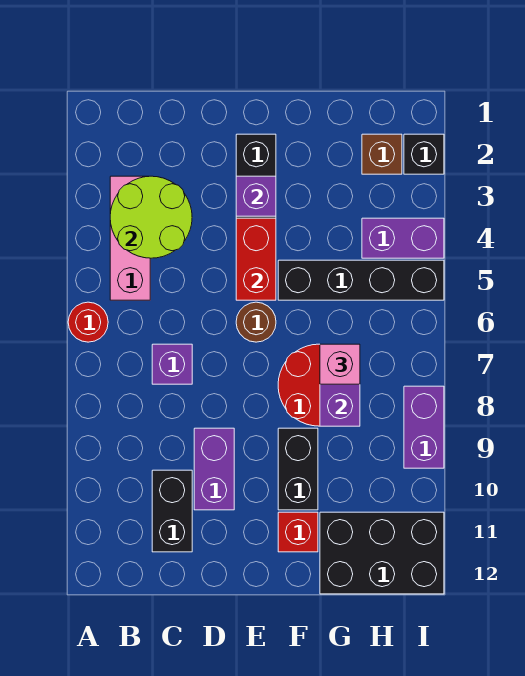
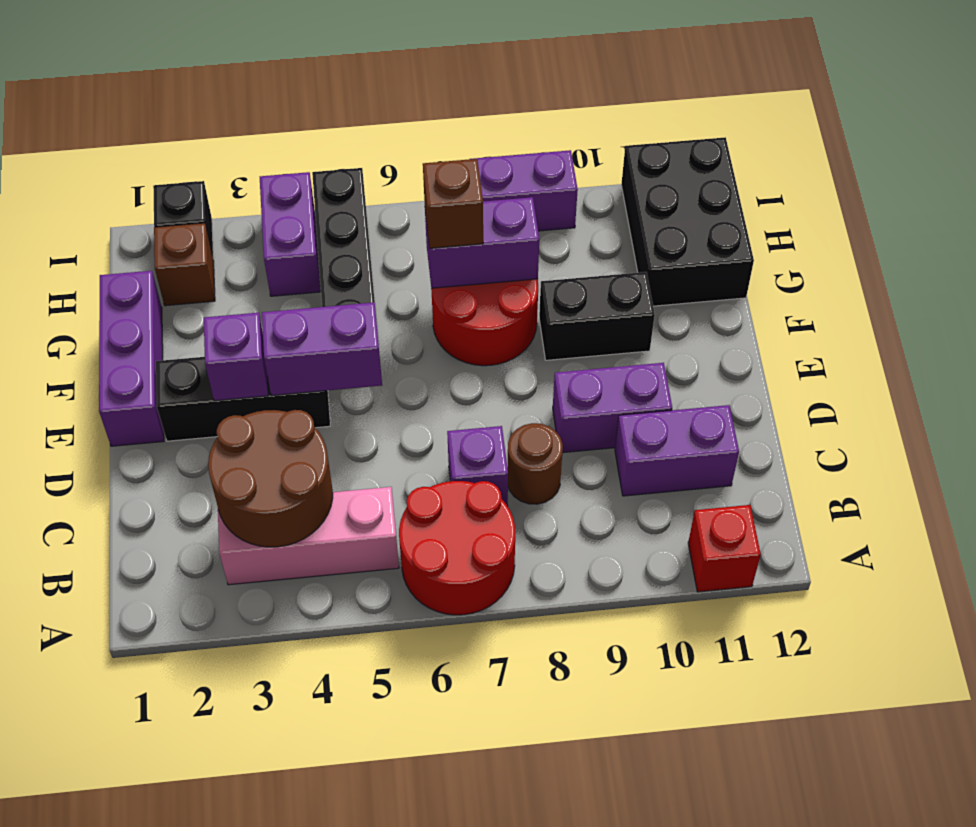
red 1x1 round brick [68,302,108,342] -> red 2x2 round brick [399,481,515,615]
lime 2x2 round brick [110,176,192,258] -> brown 2x2 round brick [208,410,333,547]
black 1x2 brick [152,470,192,552] -> purple 1x2 brick [615,405,739,496]
none -> purple 1x3 brick [99,271,164,446]
red 1x2 brick [236,218,276,300] -> purple 1x2 brick [262,302,382,396]
brown 1x1 round brick [236,302,276,342] -> brown 1x1 round brick moved to [507,423,563,504]
red 1x1 brick [278,512,318,552] -> red 1x1 brick moved to [688,505,761,592]
pink 1x1 brick [320,344,360,384] -> brown 1x1 brick [423,159,483,248]

